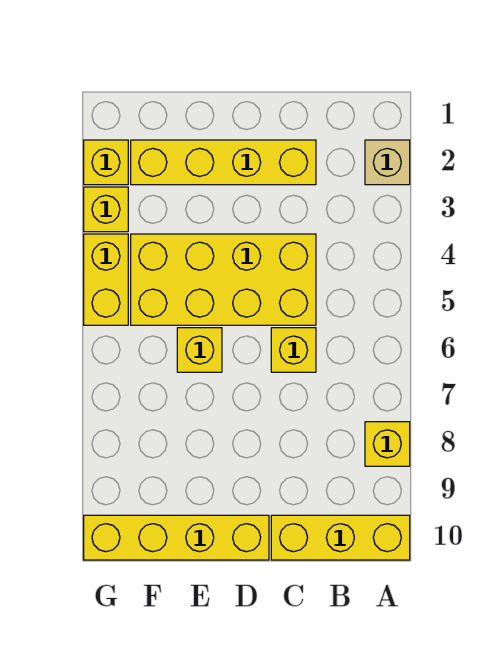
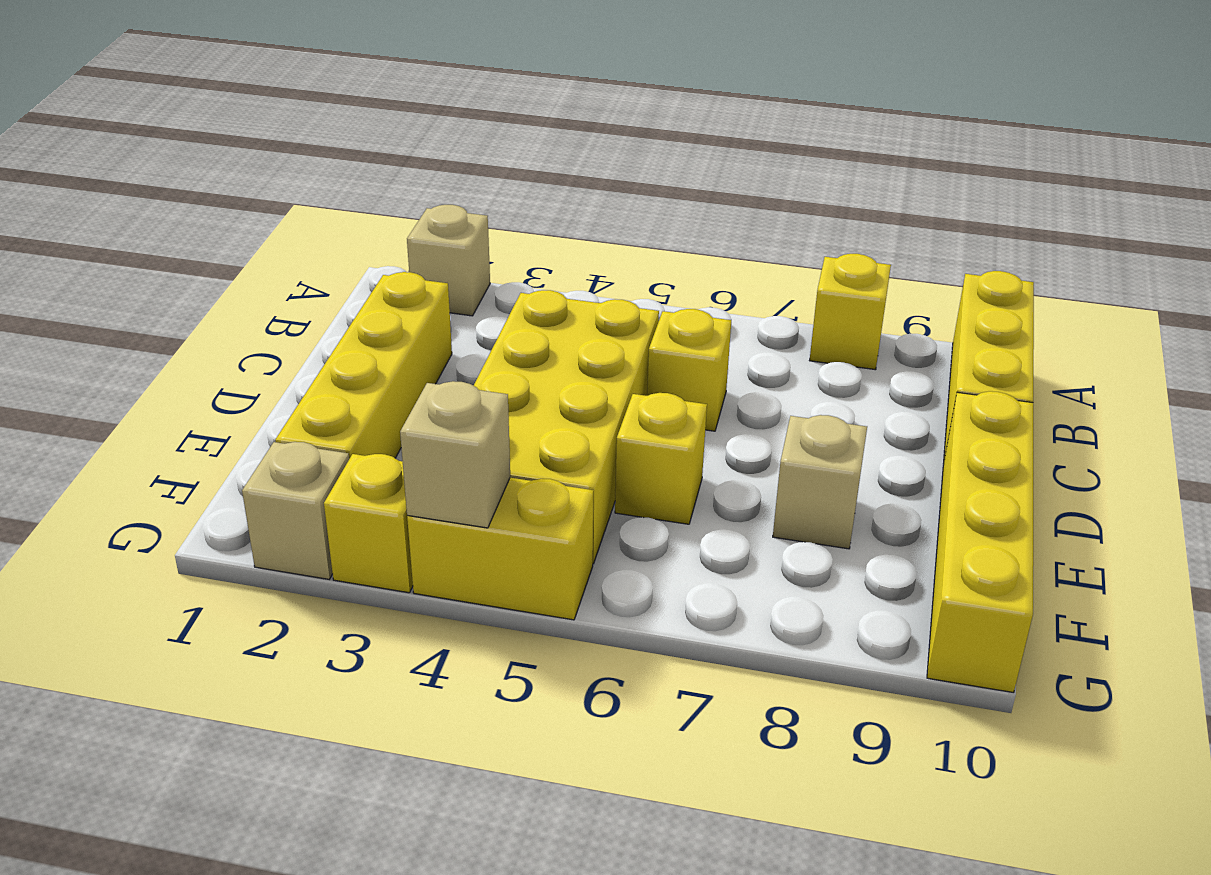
none -> tan 1x1 brick [773,415,867,549]
yellow 1x1 brick [84,140,128,185] -> tan 1x1 brick [242,442,349,579]
none -> tan 1x1 brick [400,381,510,528]

